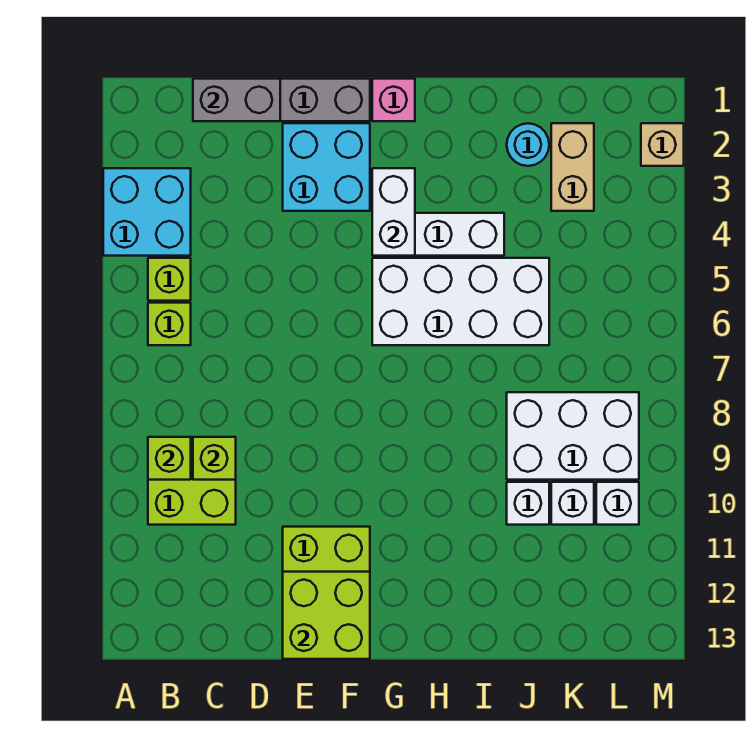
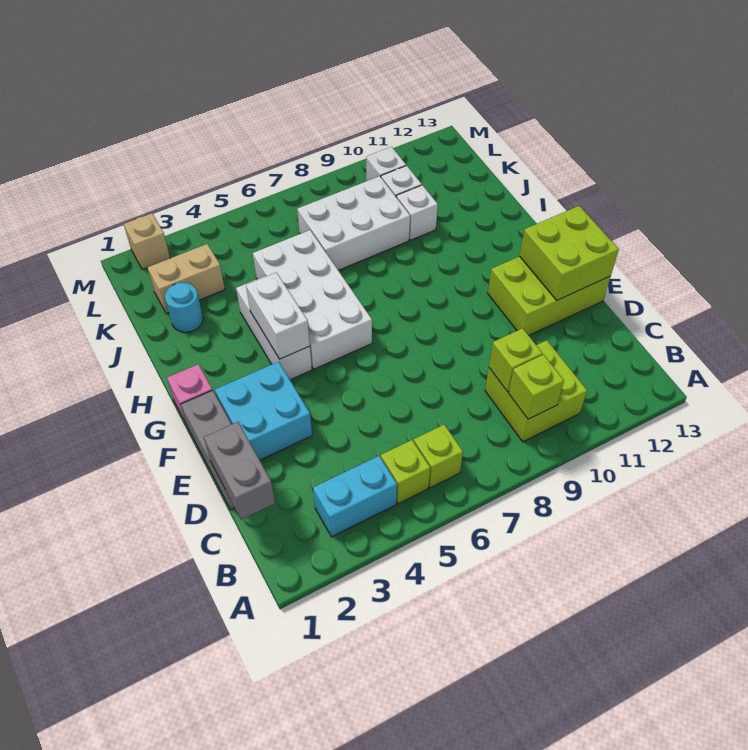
cyan 2x2 brick [103,168,191,256] -> cyan 1x2 brick [313,456,397,537]
white 1x2 brick [372,168,415,256] -> white 1x2 brick turned to [246,272,310,359]
white 2x3 brick [507,392,639,480] -> white 2x3 brick turned to [297,176,410,270]

